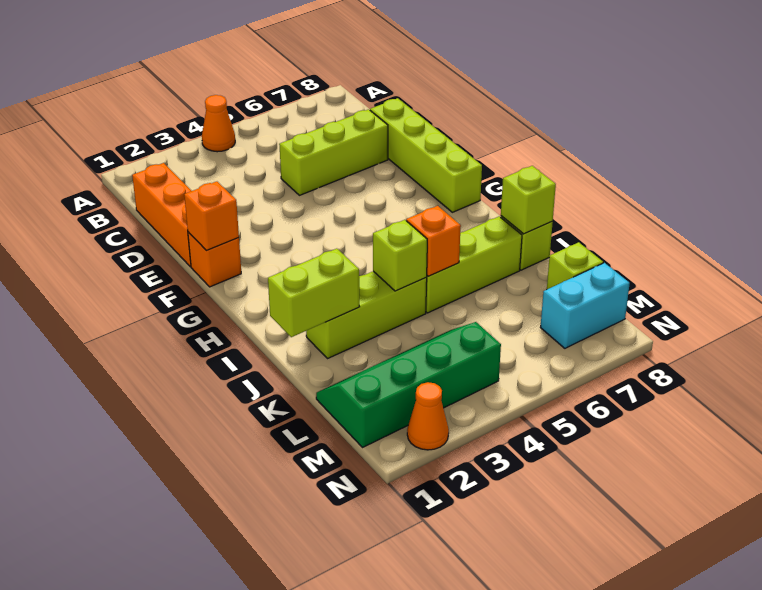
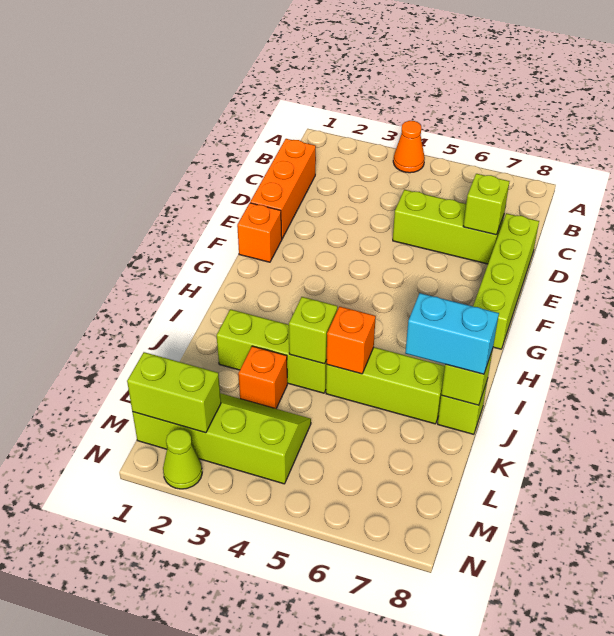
orange 1x1 brick [184,182,239,251] -> orange 1x1 brick moved to [238,346,287,409]
lime 1x2 brick [268,249,359,337] -> lime 1x2 brick moved to [127,352,221,433]
green 2x4 slope [316,322,501,447] -> lime 2x4 slope [132,393,311,484]
lime 1x1 brick [547,242,603,289] -> lime 1x1 brick moved to [463,174,510,235]
cyan 1x2 brick [540,263,630,348] -> cyan 1x2 brick moved to [405,293,499,374]
orange 1x1 cone [407,382,449,450] -> lime 1x1 cone [163,429,202,489]

